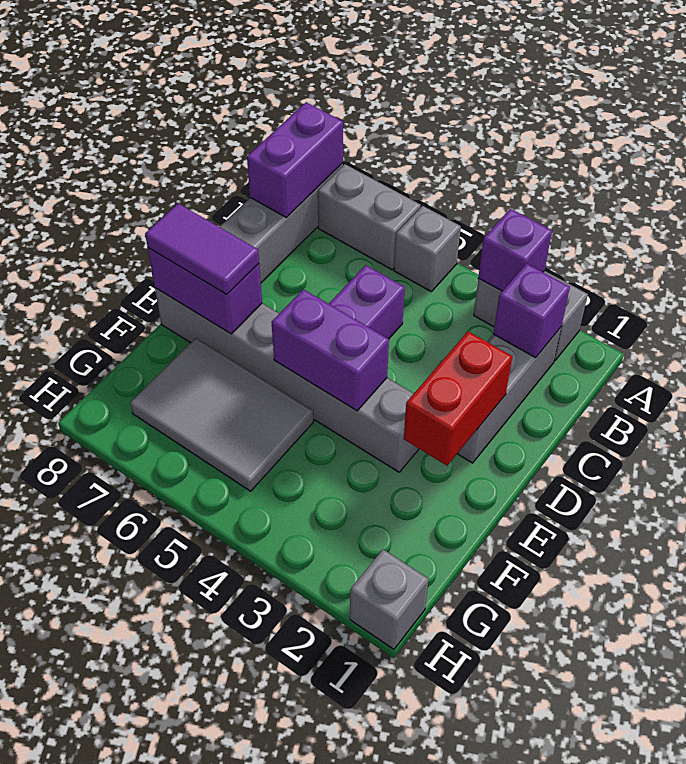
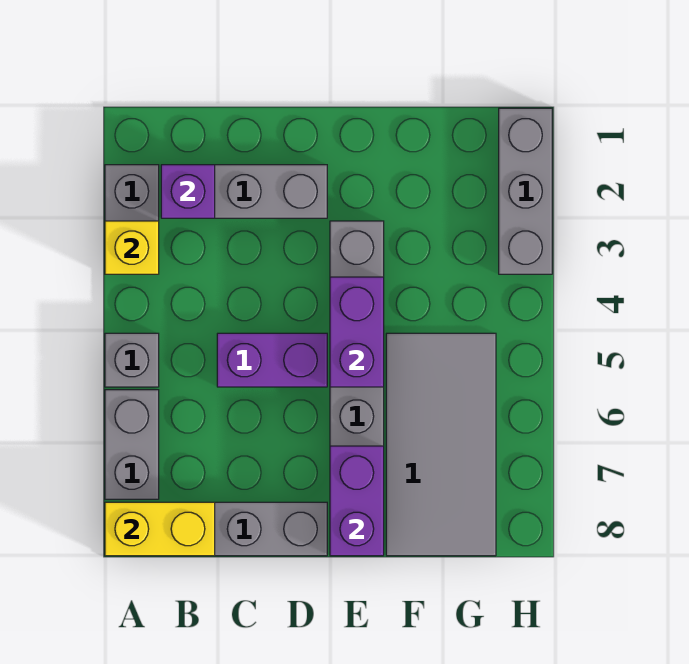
purple 1x1 brick [478,209,552,291] -> yellow 1x1 brick [105,221,159,274]
purple 1x2 brick [247,102,343,218] -> yellow 1x2 brick [105,502,215,556]
red 1x2 brick [404,331,512,466] -> none
purple 1x2 tile [145,204,259,295] -> none
grey 2x3 tile [130,338,314,491] -> grey 2x4 tile [386,333,496,556]
grey 1x1 brick [350,549,428,649] -> grey 1x3 brick [499,108,552,274]

